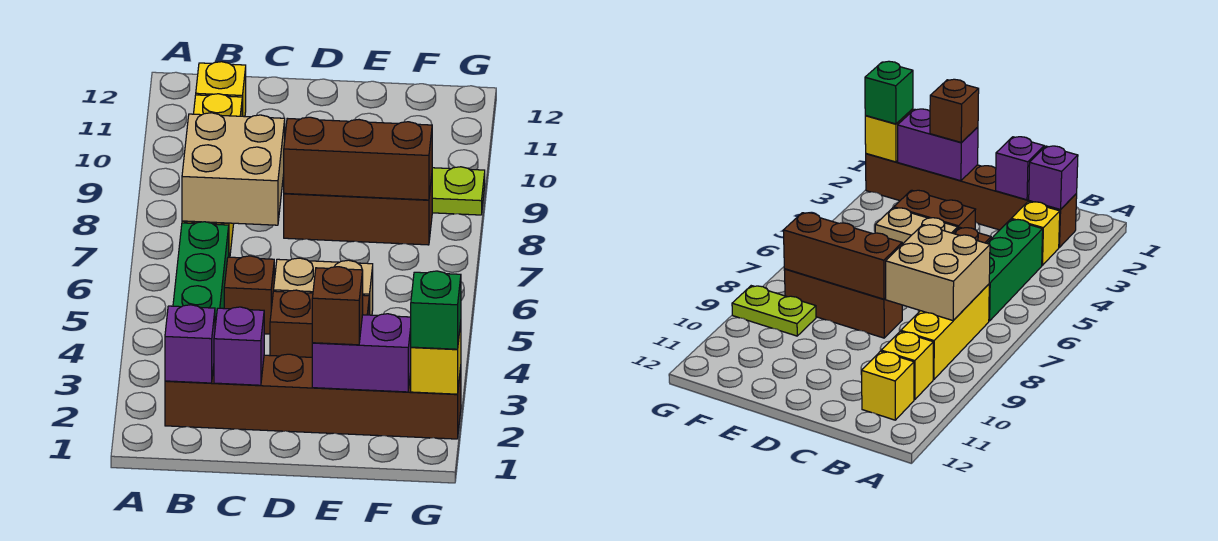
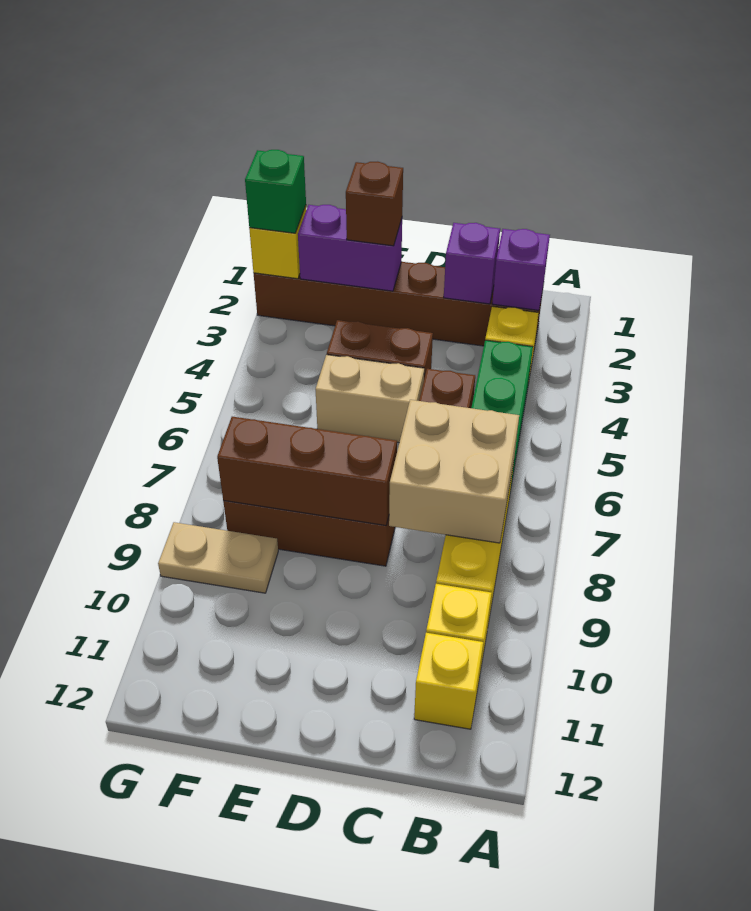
lime 1x2 plate [432,167,485,215] -> tan 1x2 plate [158,522,278,593]

